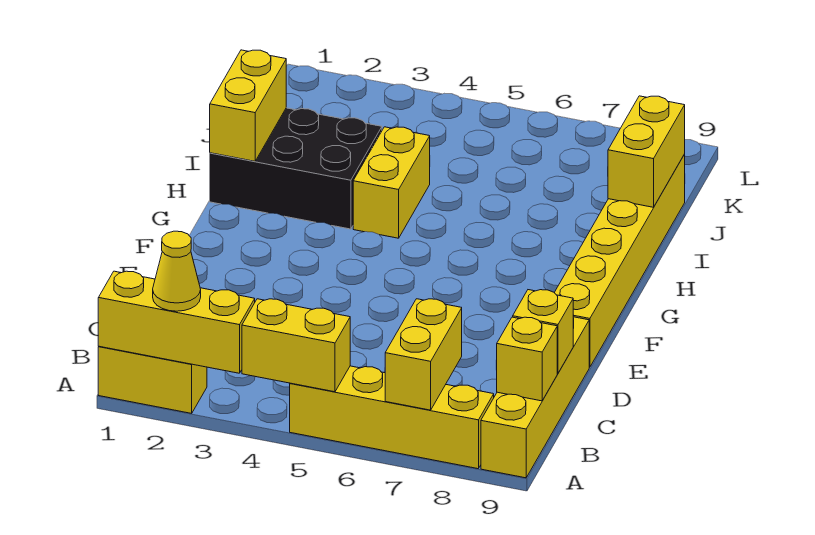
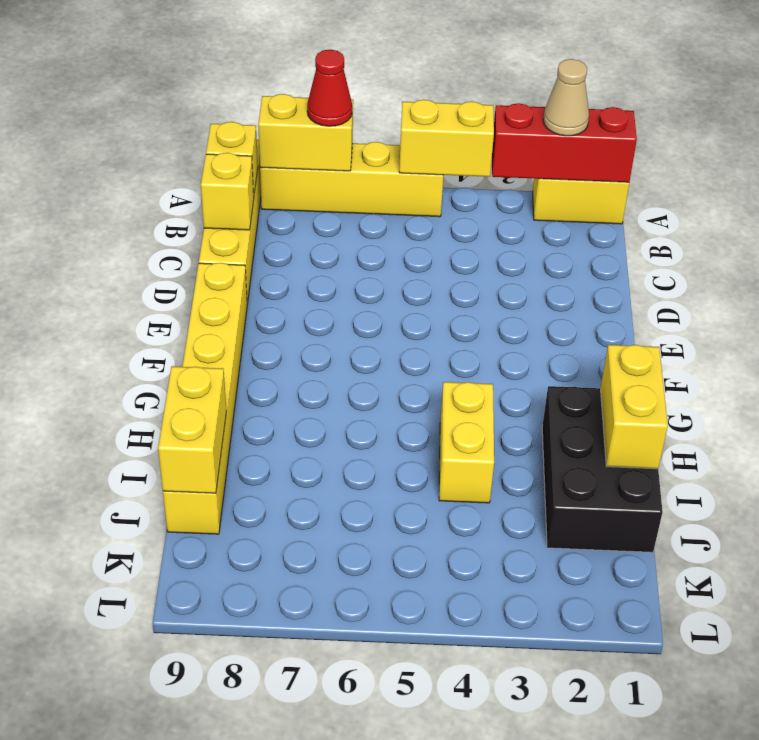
yellow 1x3 brick [98,271,255,373] -> red 1x3 brick [492,103,637,182]
yellow 1x1 cone [153,231,201,311] -> tan 1x1 cone [543,59,589,136]
yellow 1x2 brick [385,299,462,410] -> yellow 1x2 brick turned to [258,94,353,171]
none -> red 1x1 cone [307,49,352,126]
black 2x3 brick [210,108,382,229] -> black 2x3 brick turned to [542,386,663,552]

